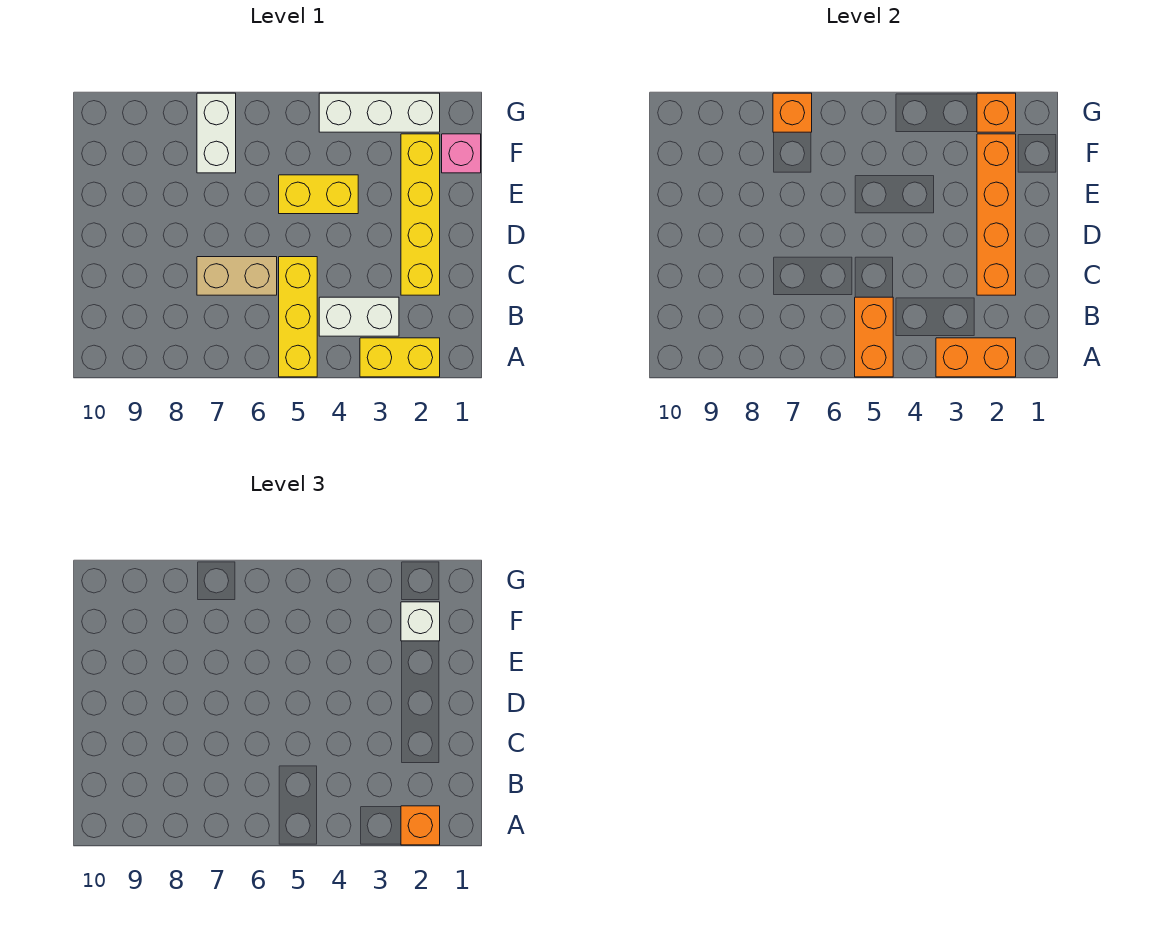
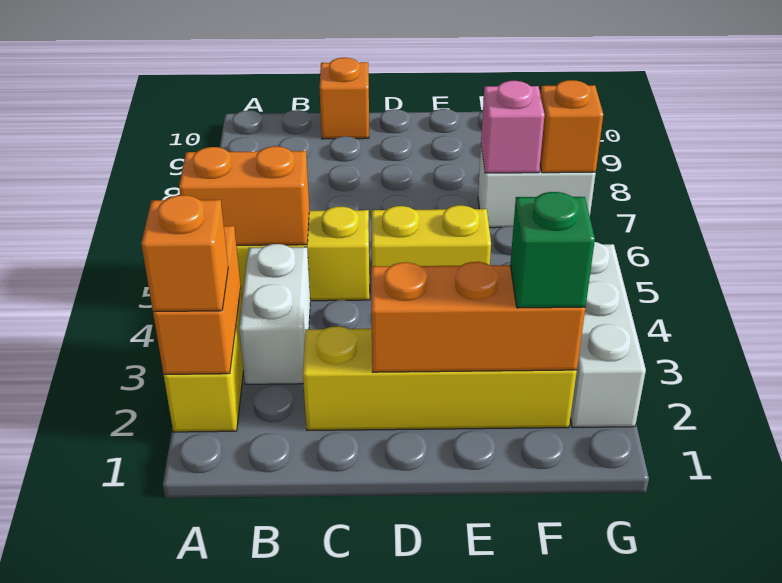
orange 1x4 brick [977,134,1016,295] -> orange 1x3 brick [371,262,585,372]
tan 1x2 brick [197,257,277,295] -> none
yellow 1x2 brick [279,175,358,214] -> yellow 1x2 brick turned to [371,205,491,266]
pink 1x1 brick [442,134,481,173] -> pink 1x1 brick moved to [481,81,545,173]
white 1x1 brick [401,602,440,641] -> green 1x1 brick [510,192,595,308]
orange 1x1 brick [977,93,1016,132] -> orange 1x1 brick moved to [320,58,369,139]

